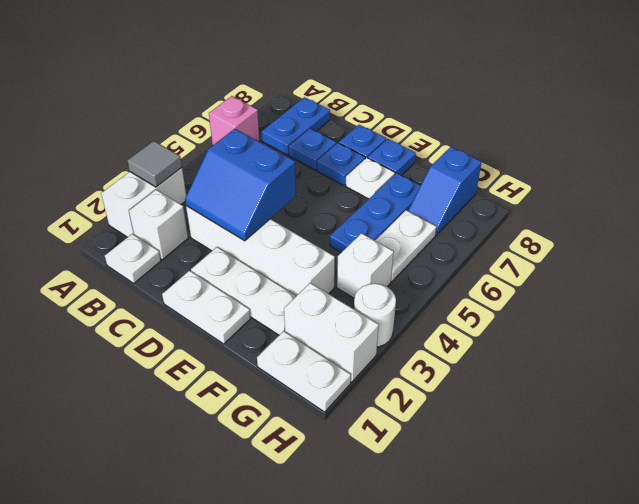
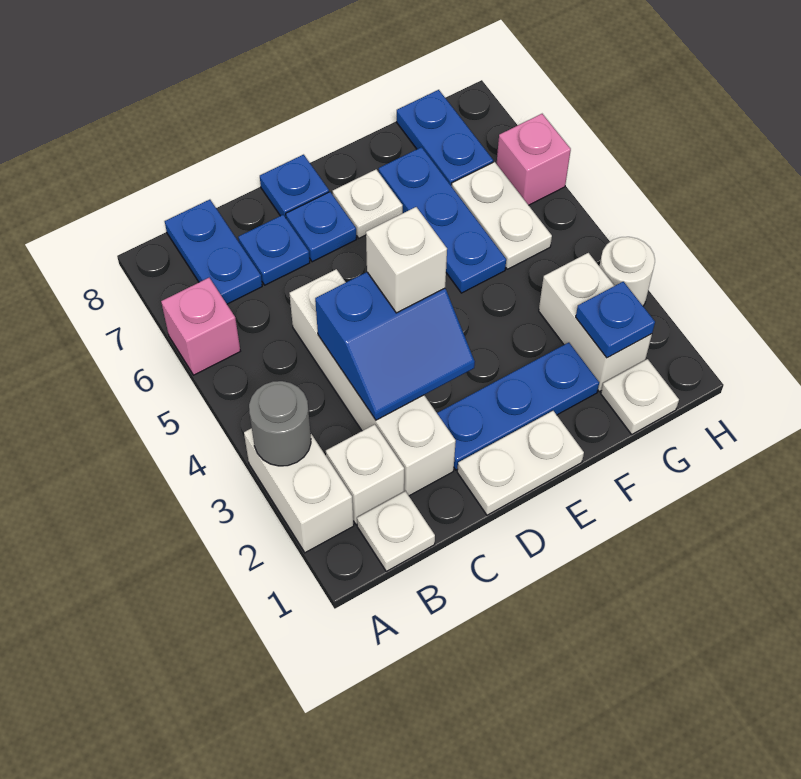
grey 1x1 tile [128,141,182,187] -> grey 1x1 round brick [249,381,311,466]
white 1x4 brick [186,206,335,296] -> white 1x4 brick turned to [289,269,456,496]
white 1x3 plate [191,247,296,335] -> blue 1x3 plate [437,343,599,470]
blue 1x1 plate [368,139,416,176] -> blue 1x1 plate moved to [576,282,655,358]
white 1x2 plate [257,331,351,412] -> white 1x1 plate [601,359,679,434]
white 1x2 brick [284,283,379,382] -> white 1x2 brick turned to [539,253,652,392]
white 1x1 brick [337,233,394,298] -> white 1x1 brick moved to [366,207,447,313]
blue 1x2 slope [408,147,482,235] -> blue 1x2 plate [397,90,493,186]
none -> pink 1x1 brick [497,114,571,205]

